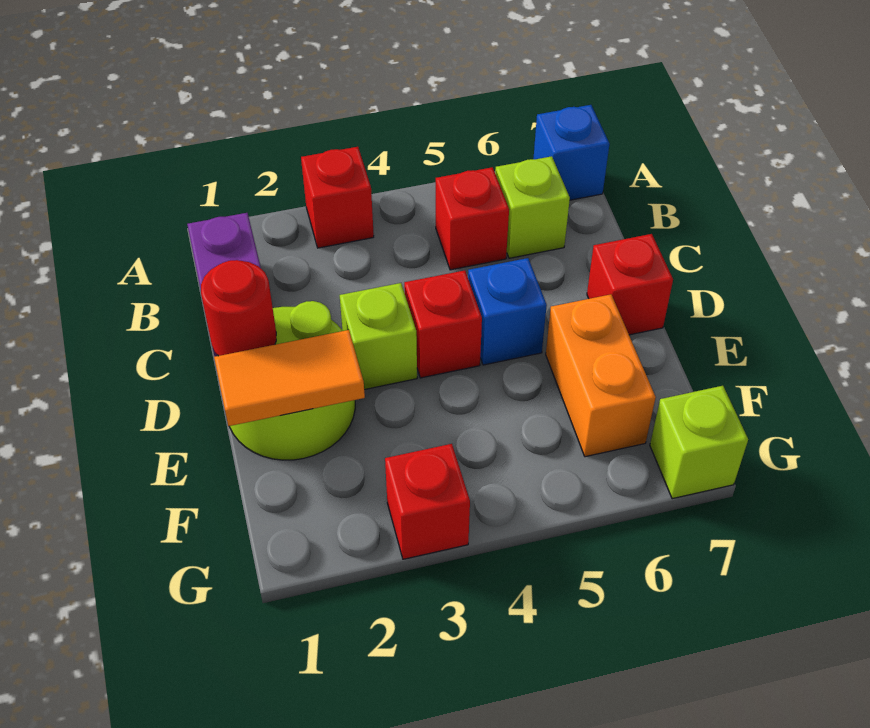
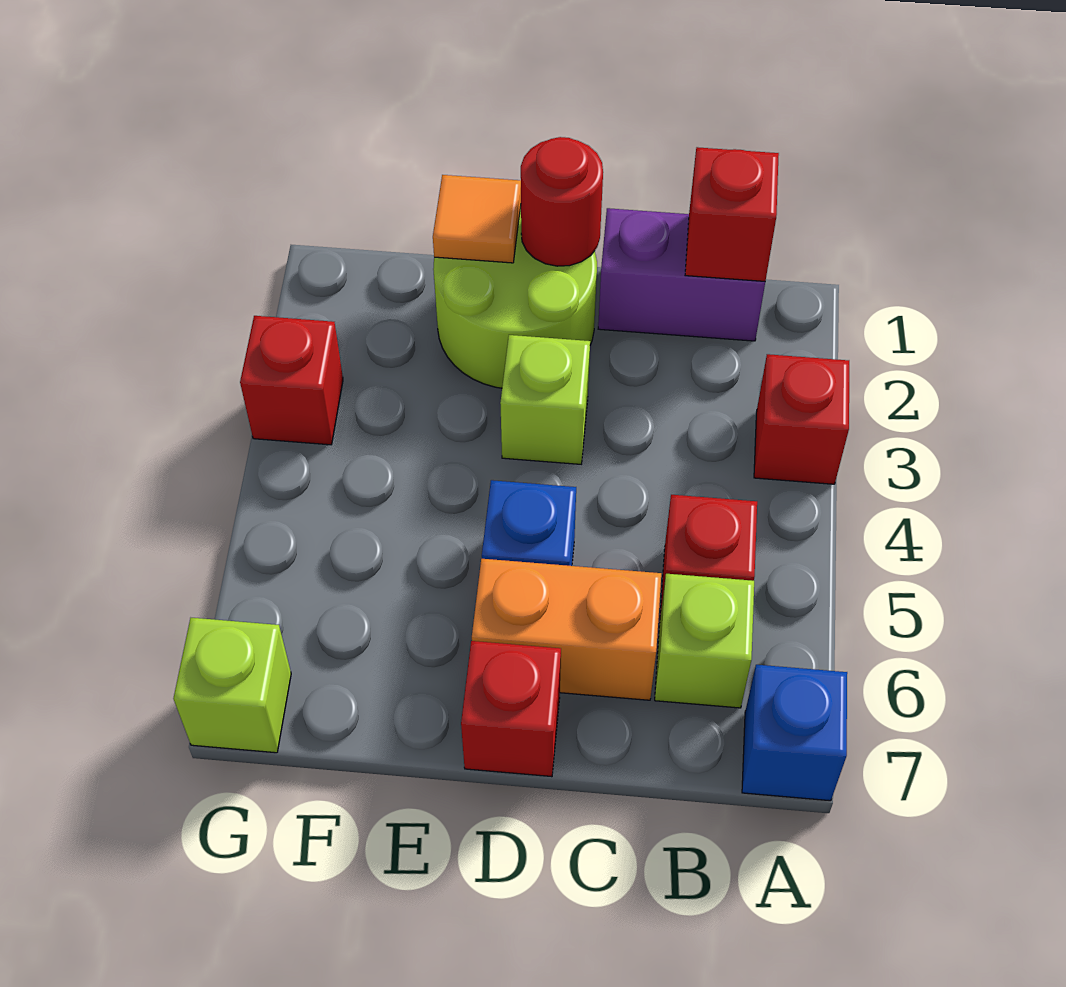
red 1x1 brick [404,270,482,378] -> red 1x1 brick moved to [685,147,779,281]
orange 1x2 tile [214,330,365,426] -> orange 1x1 tile [433,175,521,263]
orange 1x2 brick [546,294,656,457] -> orange 1x2 brick moved to [472,559,661,700]

